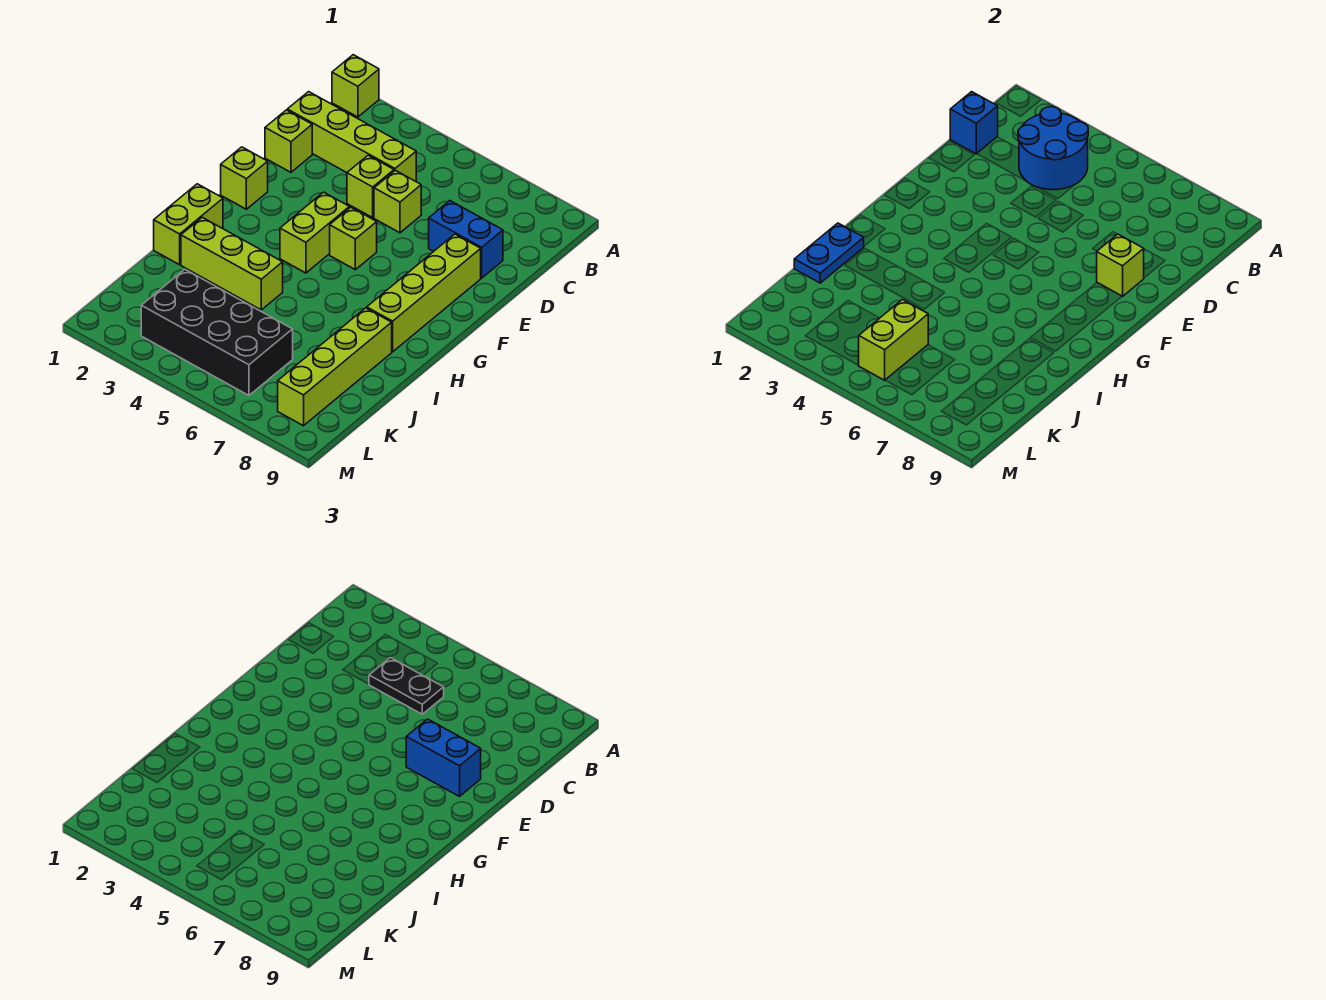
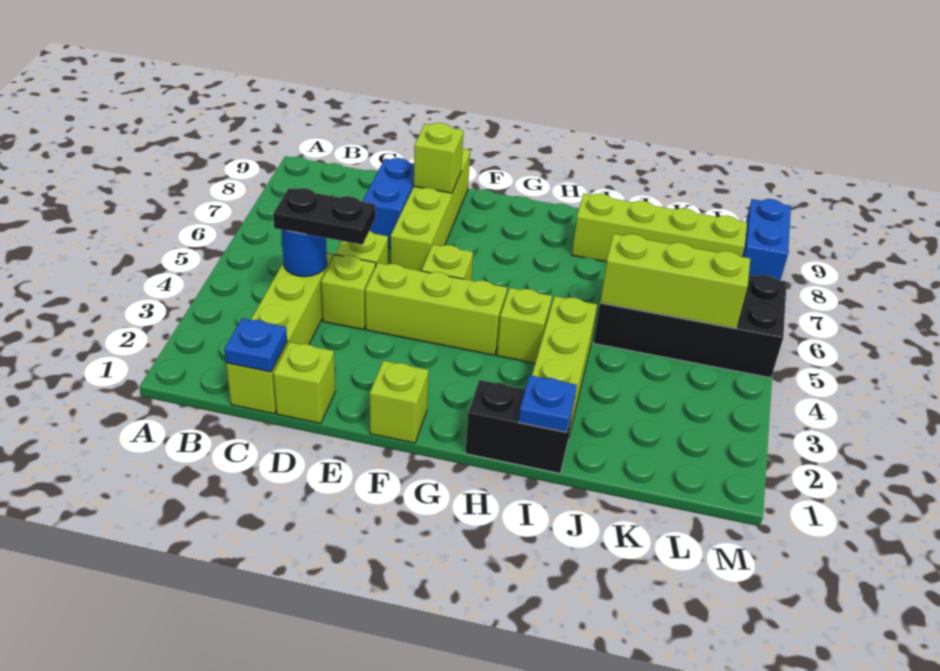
lime 1x1 brick [332,55,379,117] -> lime 1x1 brick moved to [497,288,552,363]
blue 2x2 round brick [1018,107,1088,190] -> blue 1x1 round brick [281,230,327,277]
blue 1x1 brick [950,92,998,154] -> blue 1x1 plate [224,318,287,372]
black 1x2 plate [369,658,444,714] -> black 1x2 plate turned to [273,188,376,245]
blue 1x2 brick [406,719,481,796] -> blue 1x2 brick moved to [742,199,791,280]
lime 1x4 brick [367,234,481,352] -> lime 1x4 brick turned to [390,149,470,271]
lime 1x2 brick [280,192,349,273] -> lime 1x3 brick [365,263,507,355]
lime 1x2 brick [154,184,223,265] -> black 1x2 brick [465,380,574,473]
blue 1x2 plate [794,223,864,283] -> blue 1x1 plate [519,375,577,432]
black 2x4 brick [141,270,293,395] -> black 2x4 brick turned to [594,275,787,378]
lime 1x2 brick [858,300,928,380] -> lime 1x3 brick [600,234,750,328]

